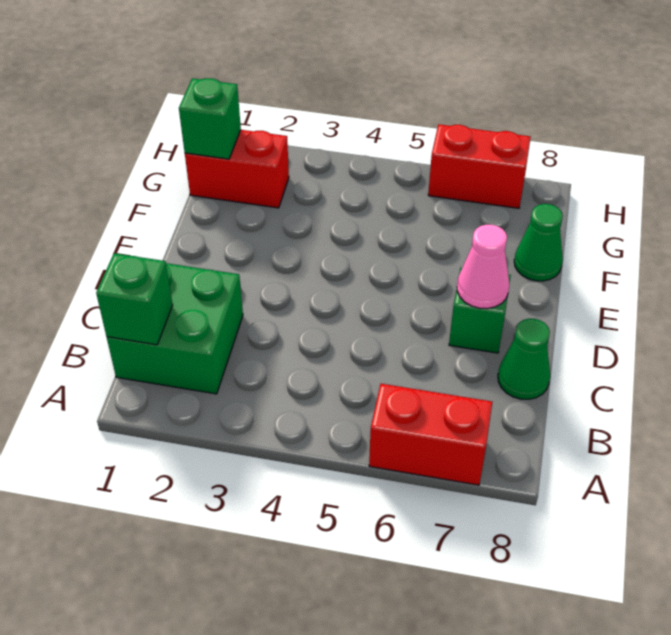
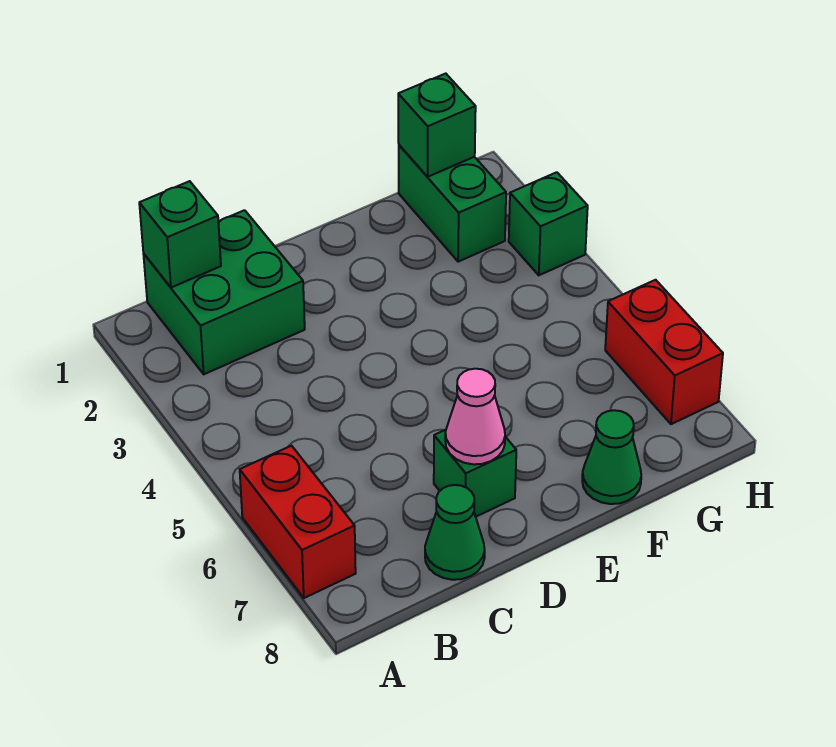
red 1x2 brick [185,130,289,208] -> green 1x2 brick [399,145,506,262]
none -> green 1x1 brick [509,172,588,275]

